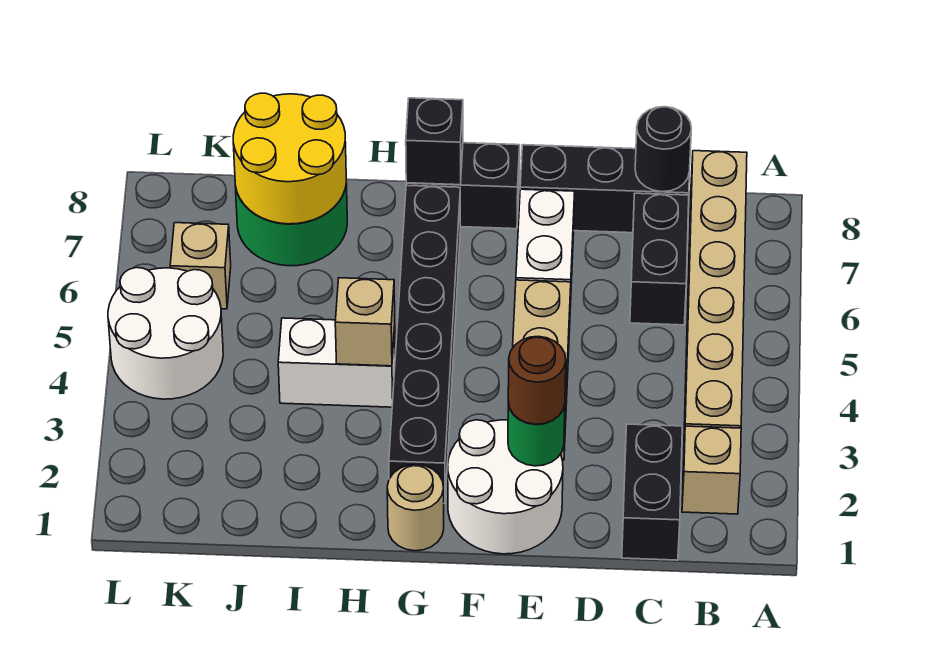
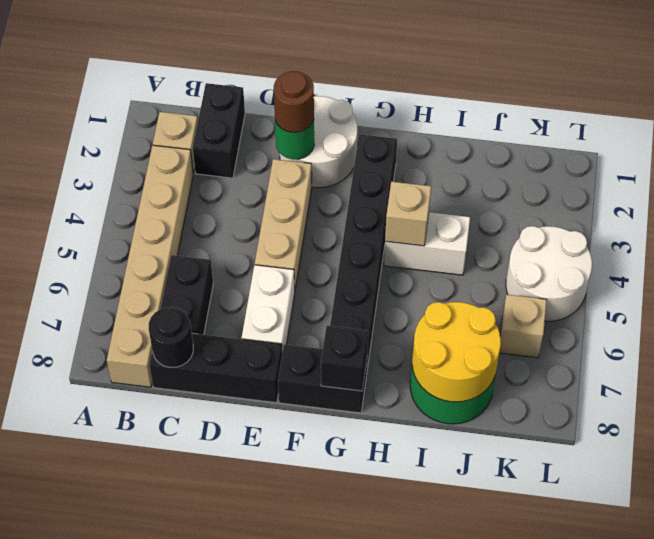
tan 1x1 round brick [387,465,444,551] -> none

